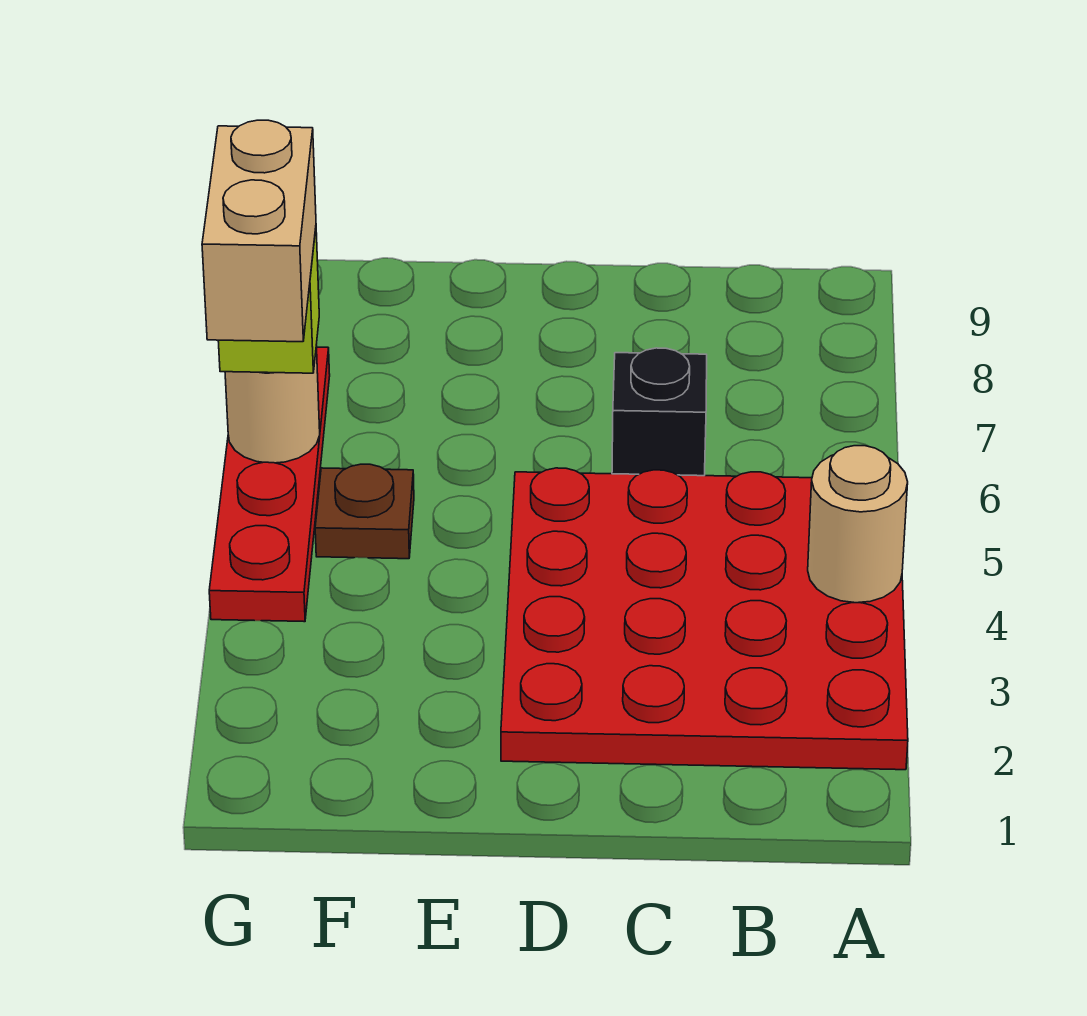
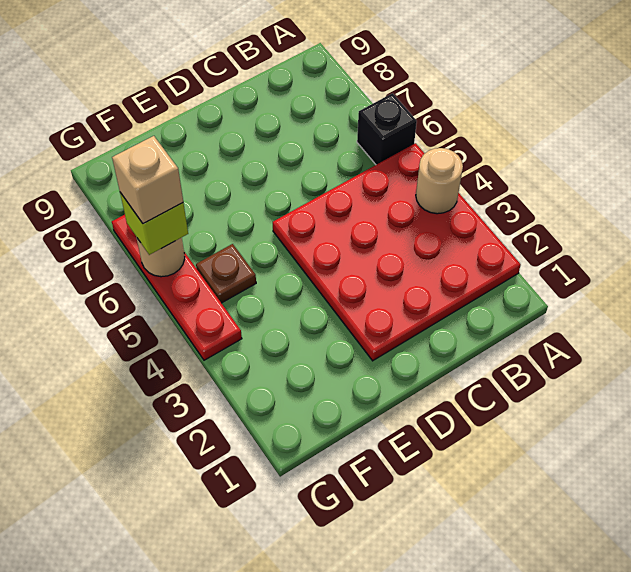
black 1x1 brick [612,348,707,476] -> black 1x1 brick moved to [357,93,417,165]
tan 1x2 brick [202,120,316,342] -> tan 1x1 brick [112,136,183,224]

